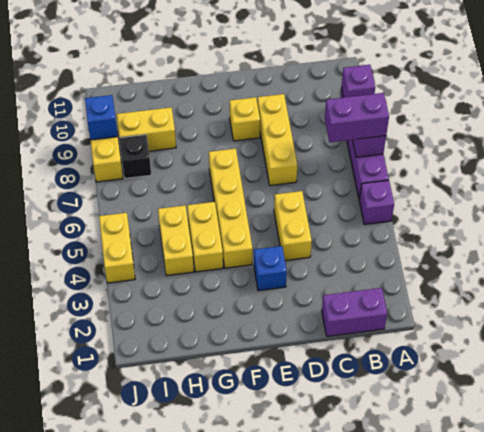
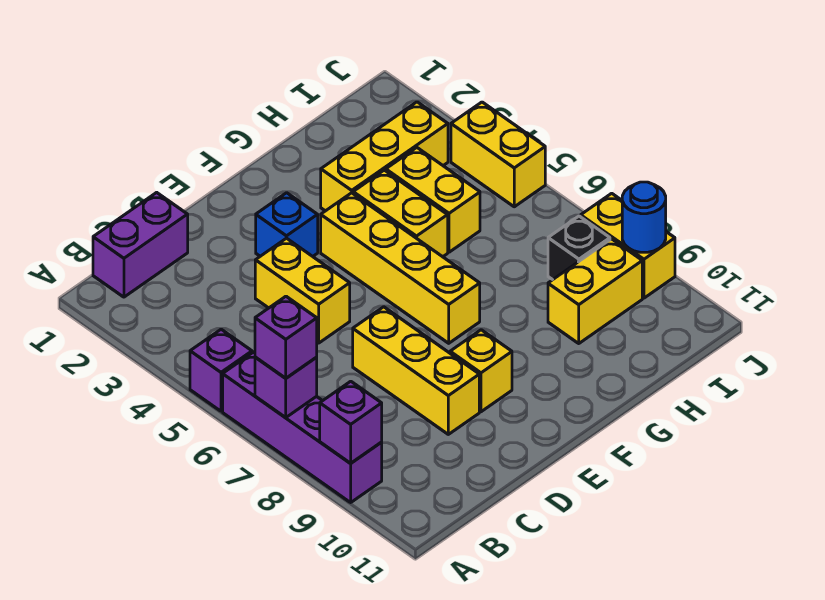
purple 1x2 brick [325,93,389,142] -> purple 1x1 brick [255,296,317,378]
none -> yellow 1x3 brick [321,102,448,211]
blue 1x1 brick [85,95,118,140] -> blue 1x1 round brick [622,182,666,252]

